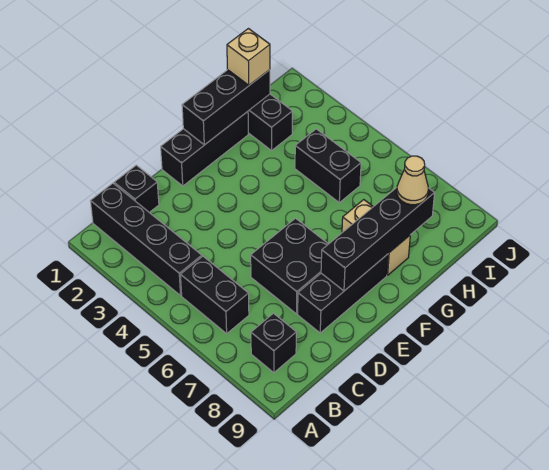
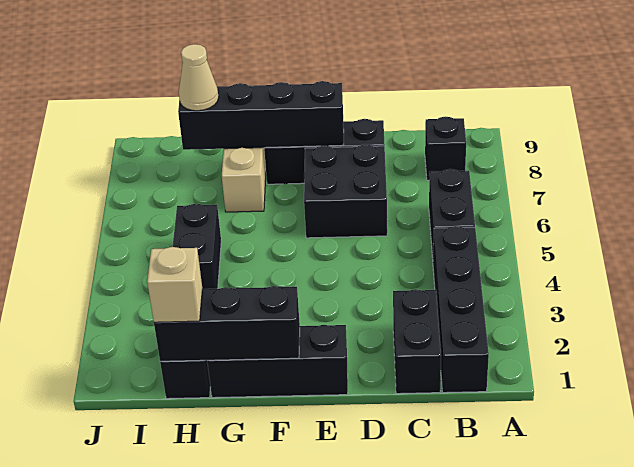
black 1x1 brick [114,165,159,212] -> black 1x2 brick [393,289,441,394]

